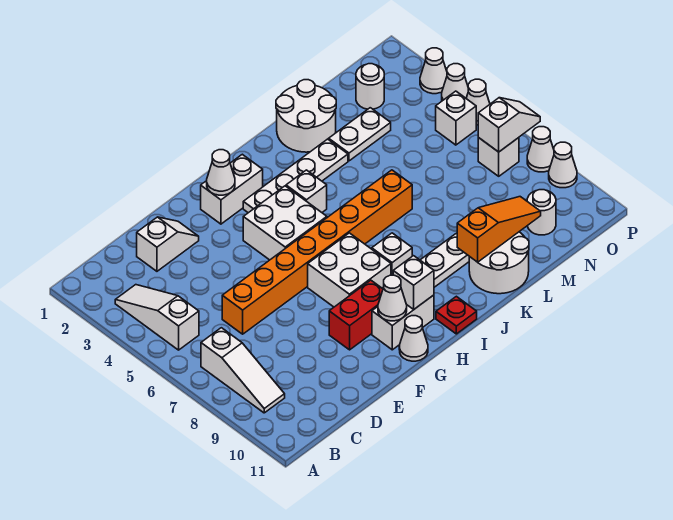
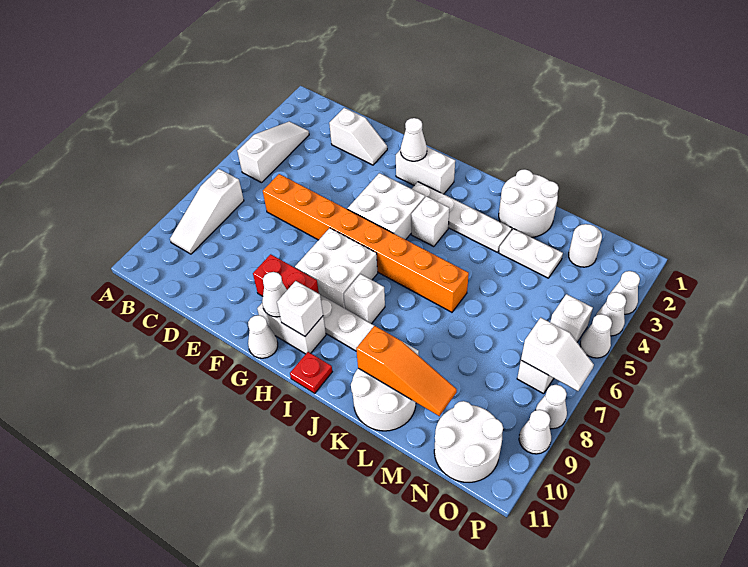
white 1x1 round brick [527,190,556,235] -> white 2x2 round brick [434,401,503,482]

